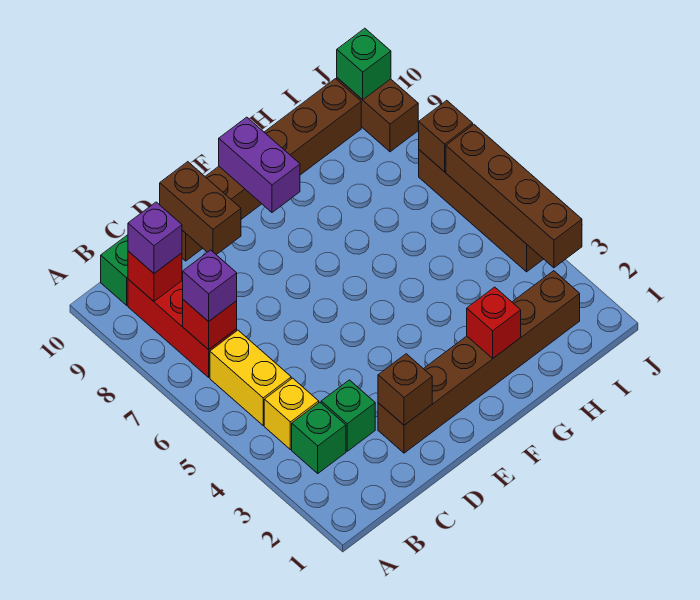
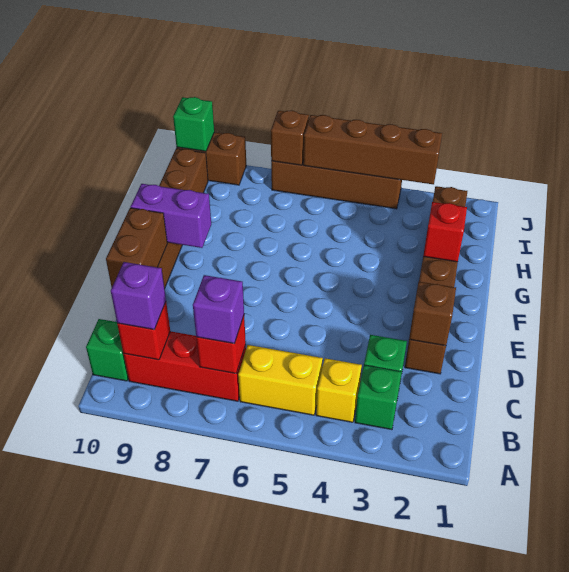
brown 1x2 brick [160,162,241,255] -> brown 1x2 brick turned to [106,208,167,287]

